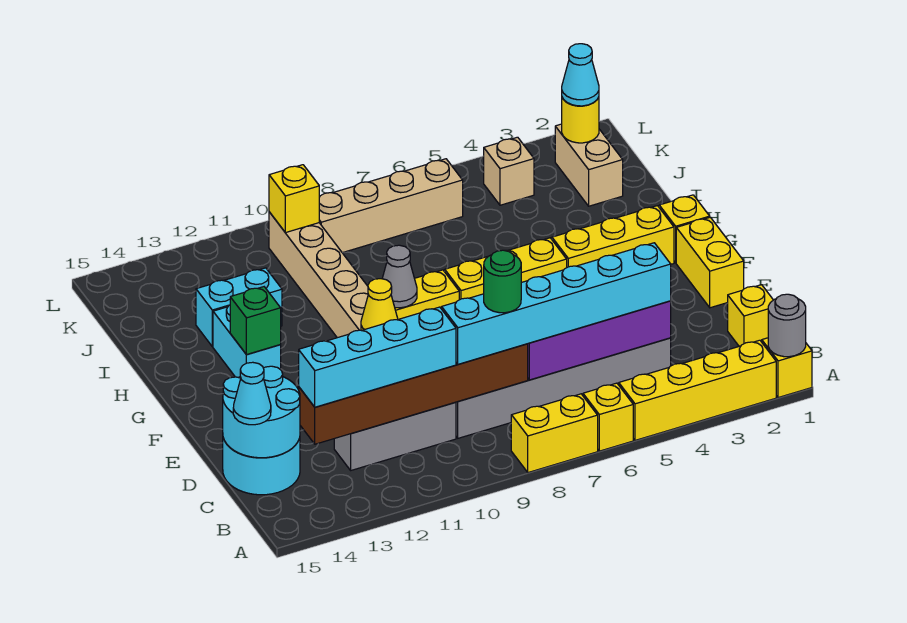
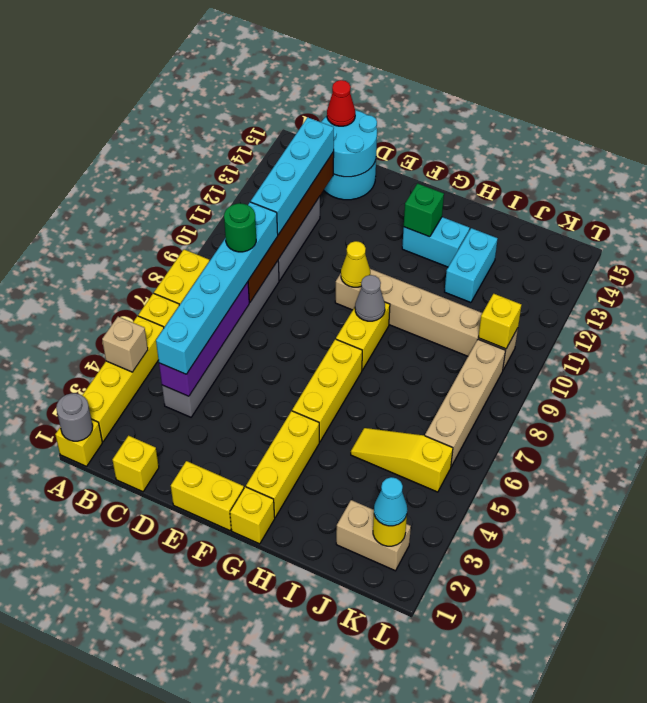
cyan 1x1 cone [233,362,271,425] -> red 1x1 cone [327,80,355,126]
none -> yellow 1x3 slope [351,428,453,492]
tan 1x1 brick [484,137,534,205] -> tan 1x1 brick moved to [102,317,148,372]

